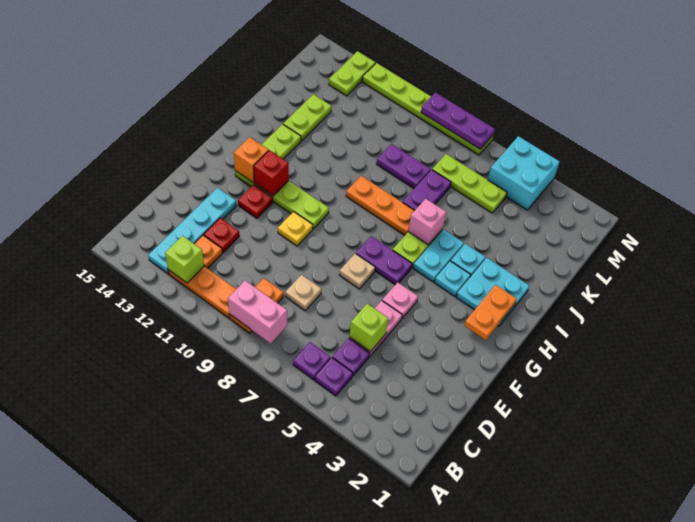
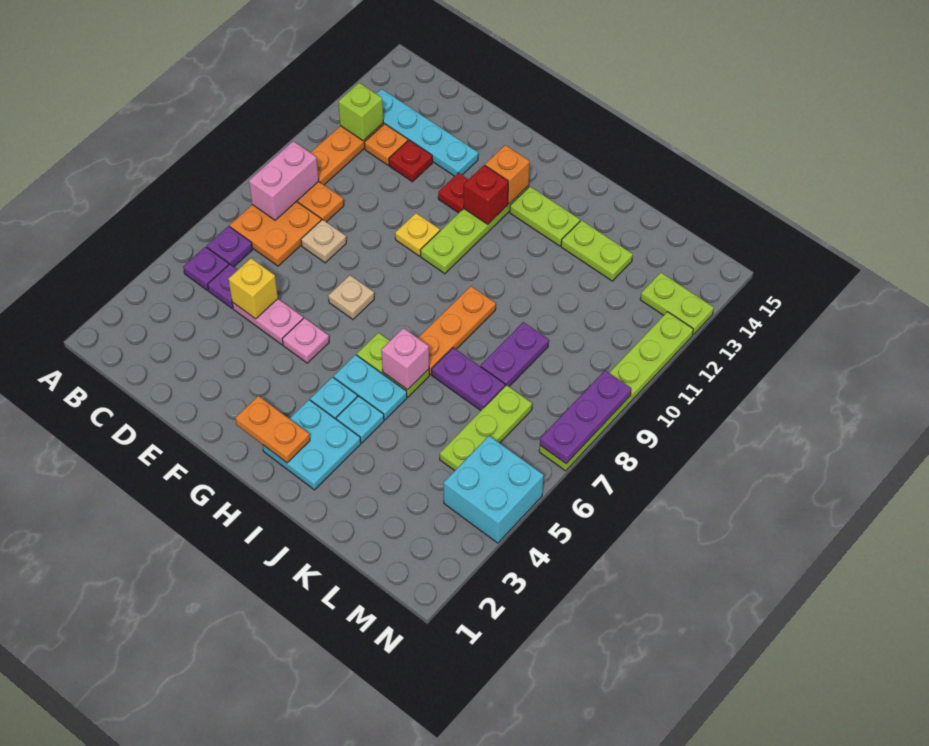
none -> orange 2x2 plate [230,201,321,266]
lime 1x1 brick [350,304,388,352] -> yellow 1x1 brick [229,258,278,319]
purple 1x2 plate [356,236,412,285] -> none

